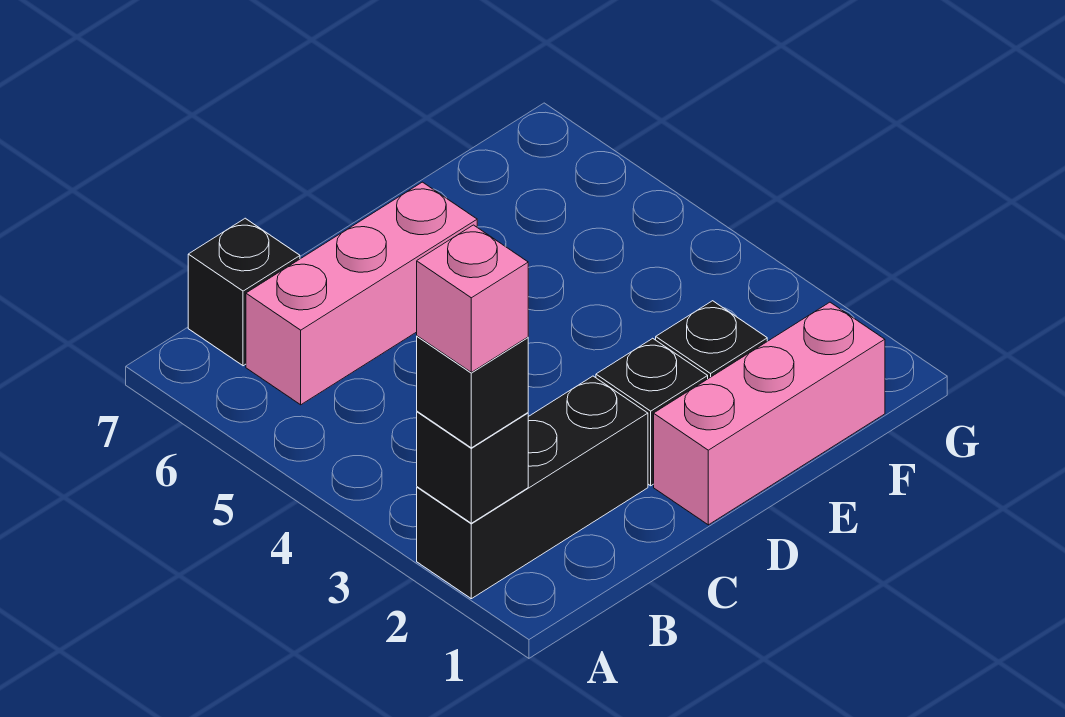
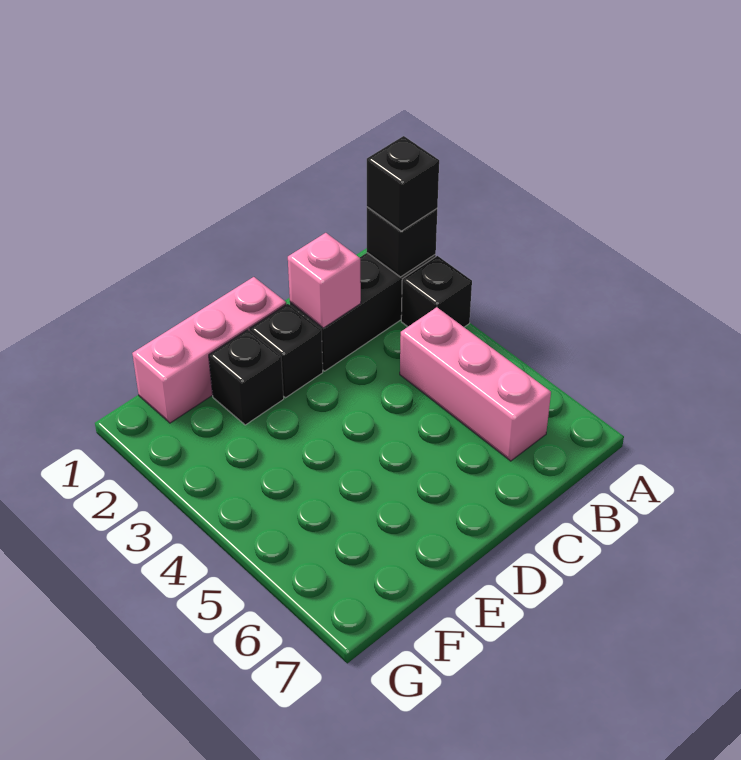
pink 1x1 brick [417,225,528,372] -> pink 1x1 brick moved to [288,233,361,328]
pink 1x3 brick [246,182,477,405] -> pink 1x3 brick turned to [400,307,551,461]
black 1x1 brick [188,218,300,366] -> black 1x1 brick moved to [401,256,472,327]

